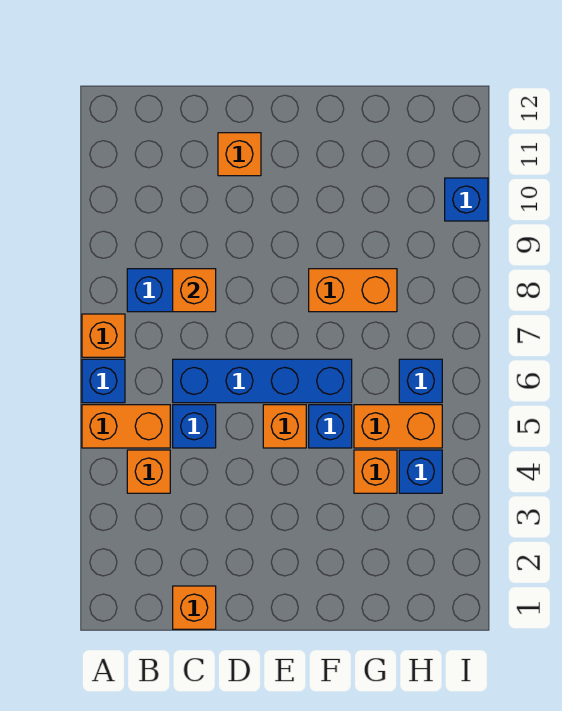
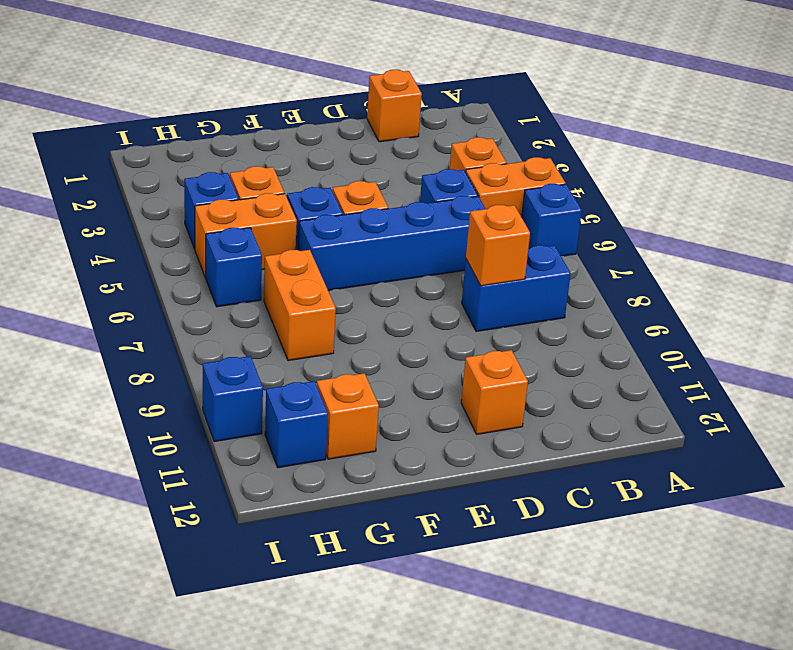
orange 1x1 brick [82,314,125,357] -> orange 1x1 brick moved to [317,373,379,459]
orange 1x2 brick [309,269,397,312] -> orange 1x2 brick turned to [264,250,336,361]
none -> blue 1x1 brick [265,381,328,468]

